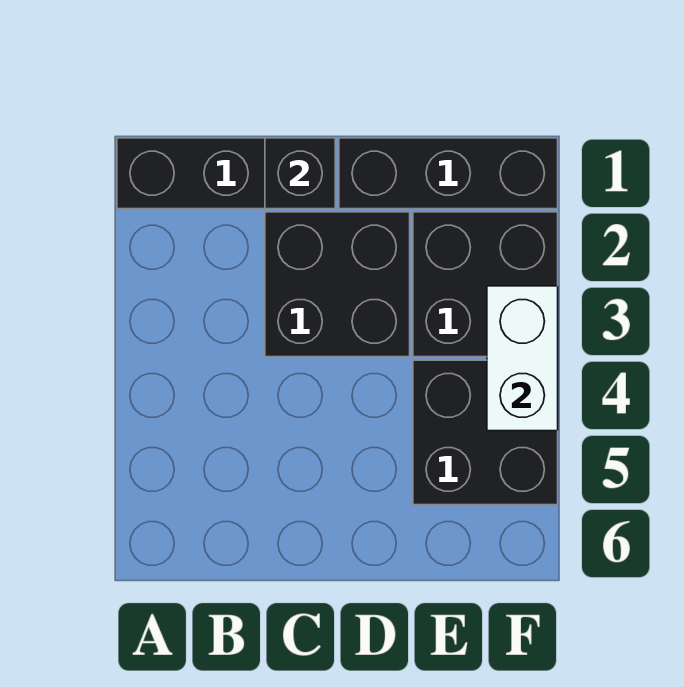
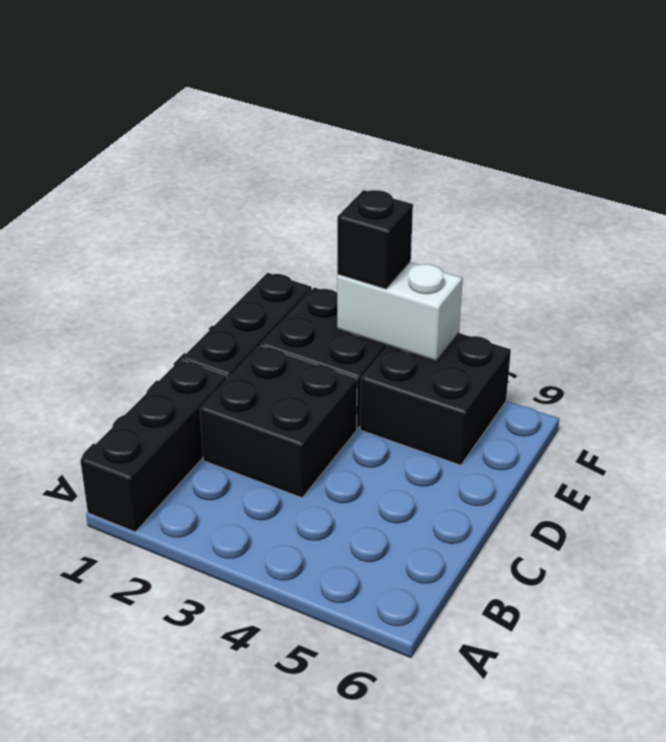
black 1x1 brick [265,138,335,209] -> black 1x1 brick moved to [337,190,413,289]

